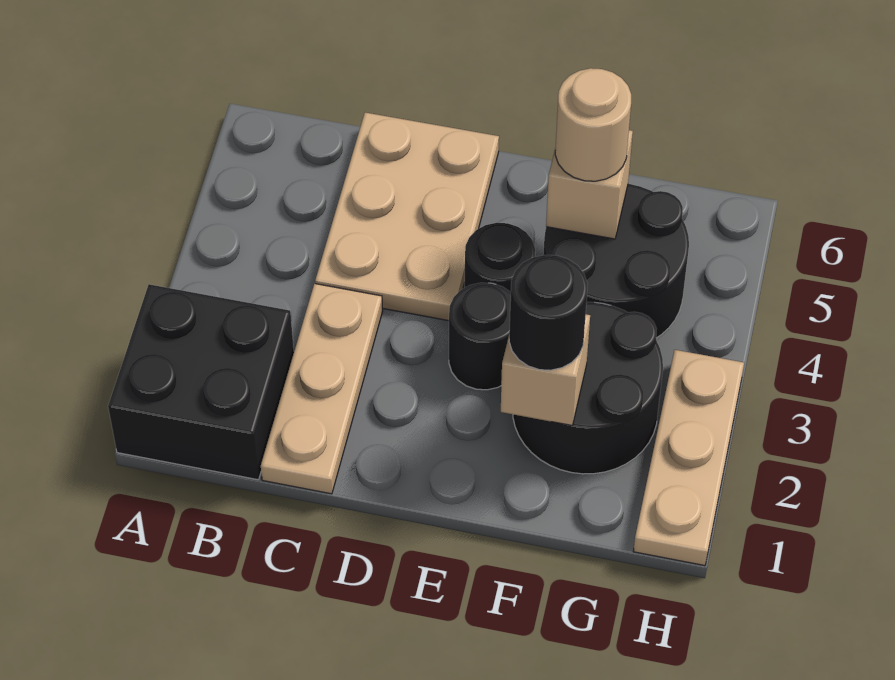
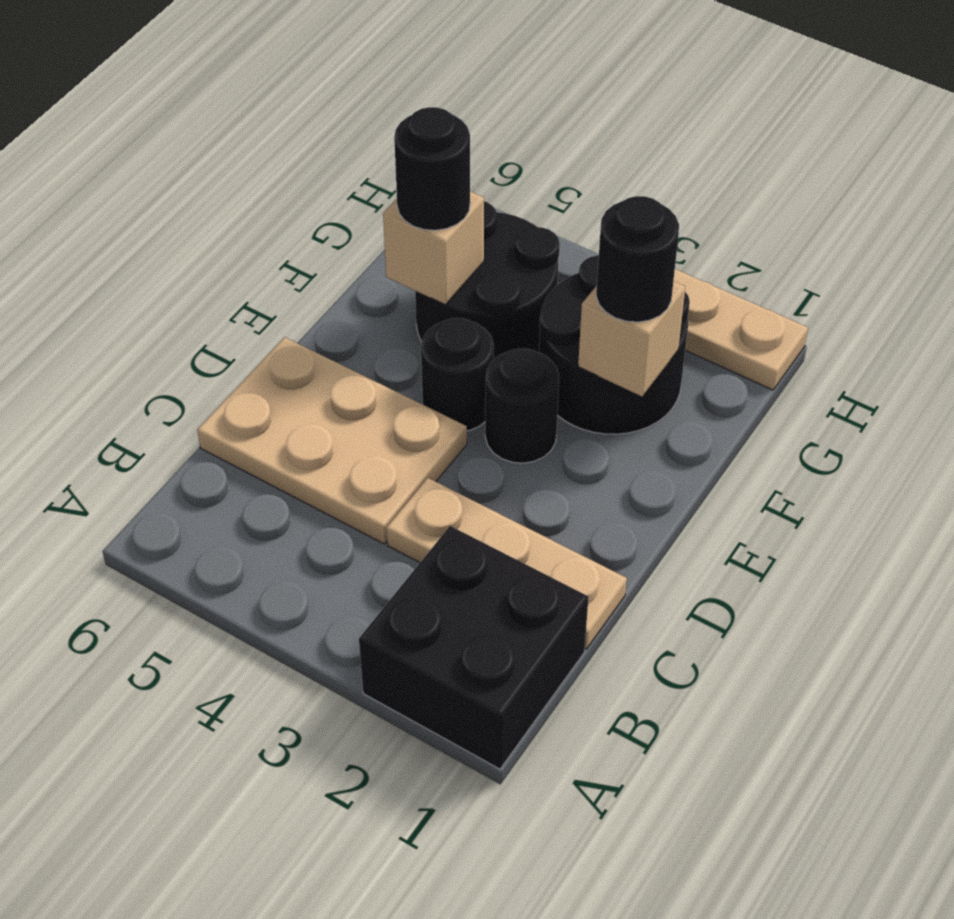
tan 1x1 round brick [555,68,631,181] -> black 1x1 round brick [394,107,470,230]

